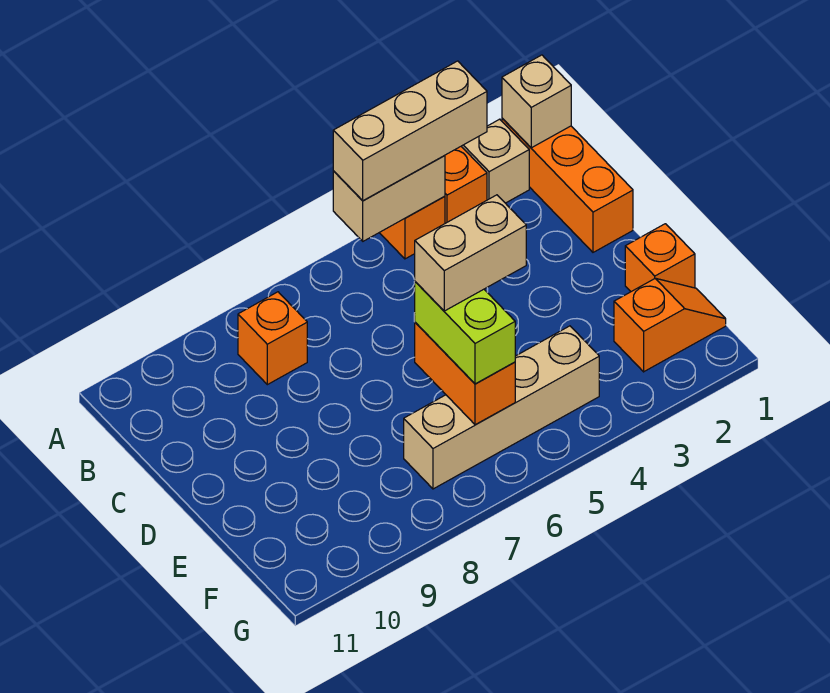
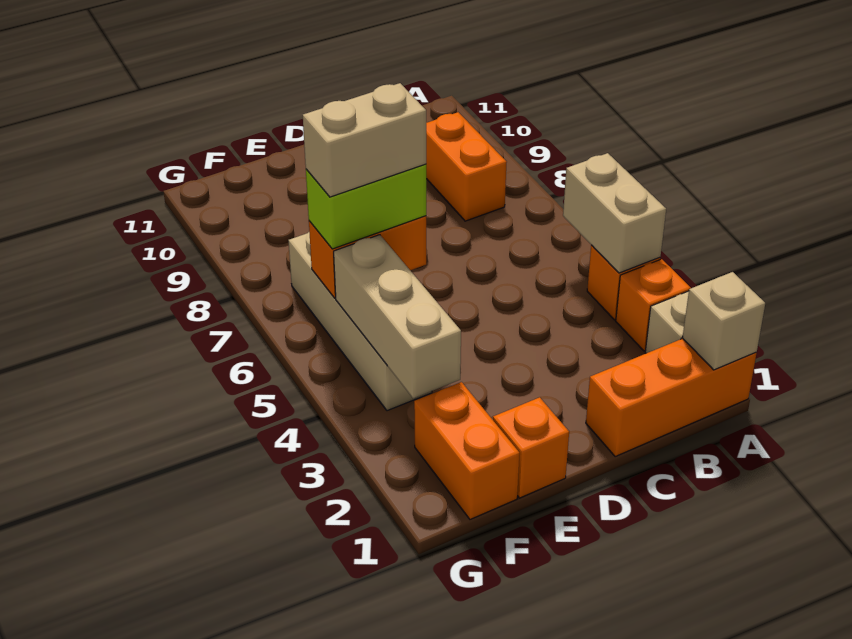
tan 1x3 brick [333,61,487,201] -> tan 1x3 brick moved to [334,235,461,398]
orange 1x1 brick [238,292,307,385] -> orange 1x2 brick [426,112,507,221]
tan 1x2 brick [415,195,526,311] -> tan 1x2 brick turned to [303,83,426,197]
orange 1x2 slope [614,278,726,372] -> orange 1x2 brick [414,382,520,519]

